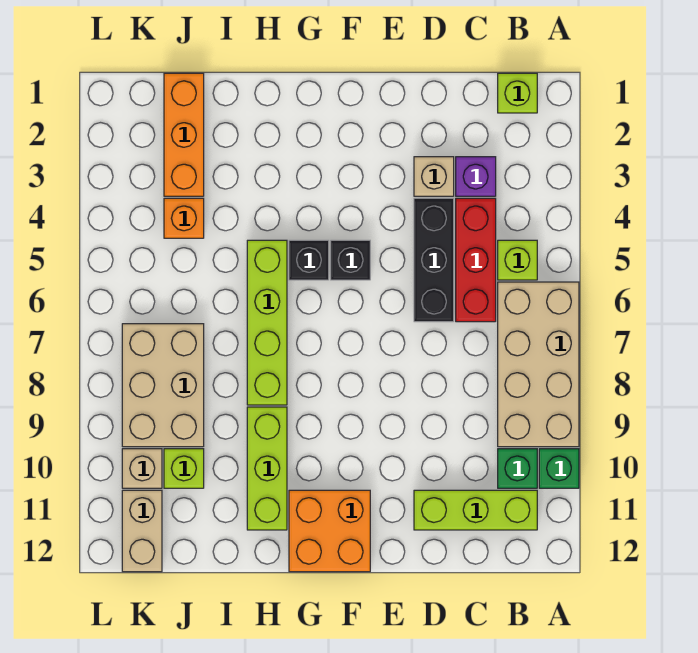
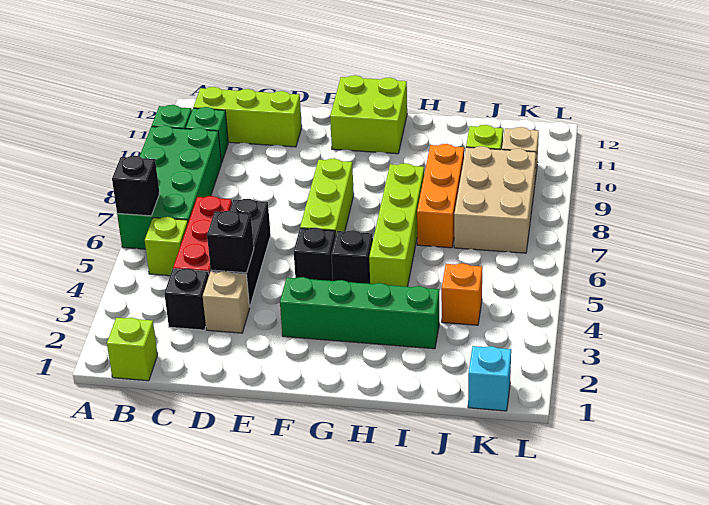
tan 2x4 brick [498,282,579,447] -> green 2x4 brick [117,125,221,249]
none -> black 1x1 brick [112,156,160,216]
purple 1x1 brick [456,157,496,196] -> black 1x1 brick [164,268,209,330]
none -> black 1x1 brick [207,211,254,273]
none -> green 1x4 brick [280,277,439,349]
orange 2x2 brick [289,490,370,572] -> lime 2x2 brick [330,75,407,154]
lime 1x3 brick [247,407,287,530] -> lime 1x3 brick moved to [300,158,354,235]
orange 1x3 brick [164,73,204,196] -> orange 1x3 brick moved to [417,144,464,248]
none -> cyan 1x1 brick [468,346,511,411]
tan 1x2 brick [122,490,162,572] -> none

